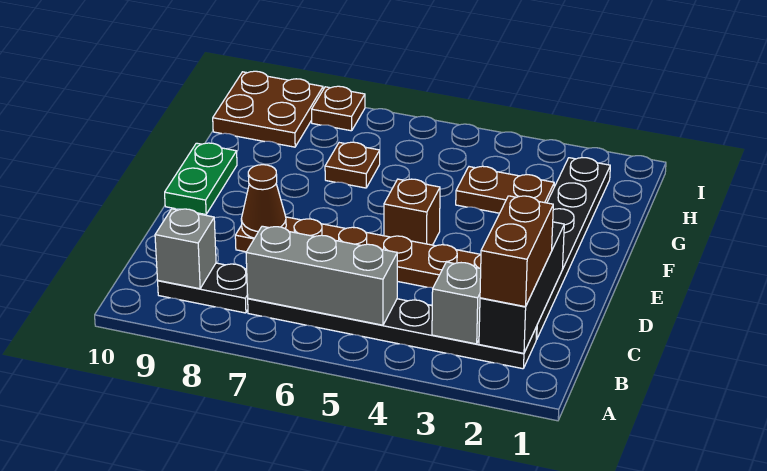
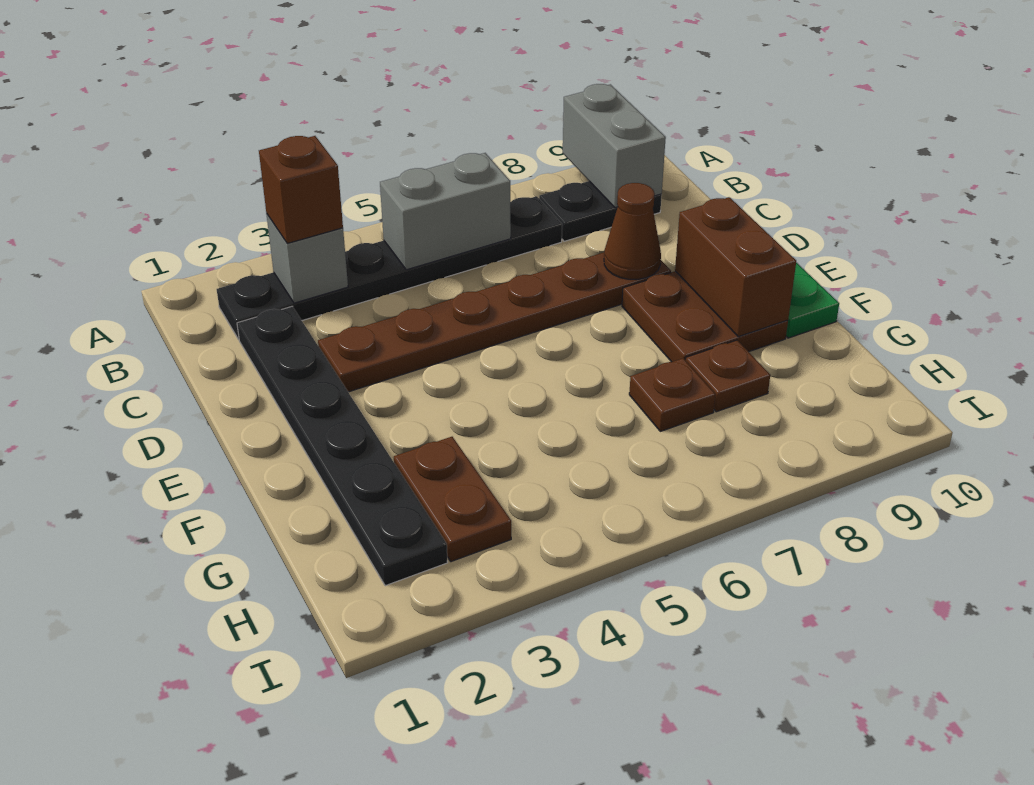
black 1x3 brick [479,222,564,353] -> none
brown 1x2 brick [480,196,553,307] -> brown 1x2 brick moved to [675,197,796,337]
grey 1x3 brick [246,226,397,325] -> grey 1x2 brick [380,153,511,270]
grey 1x1 brick [155,209,216,289] -> grey 1x2 brick [563,84,666,208]
brown 1x1 brick [384,179,440,245] -> brown 1x1 brick moved to [259,136,343,243]
brown 1x2 plate [456,166,554,213] -> brown 1x2 plate turned to [394,437,511,562]
brown 2x2 plate [213,71,323,147] -> brown 2x2 plate moved to [622,271,788,362]
brown 1x1 plate [312,86,365,131] -> brown 1x1 plate moved to [686,340,770,412]

